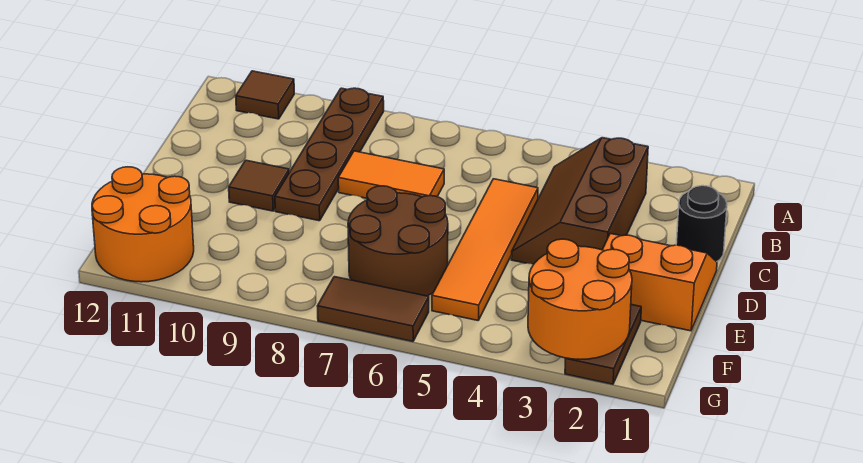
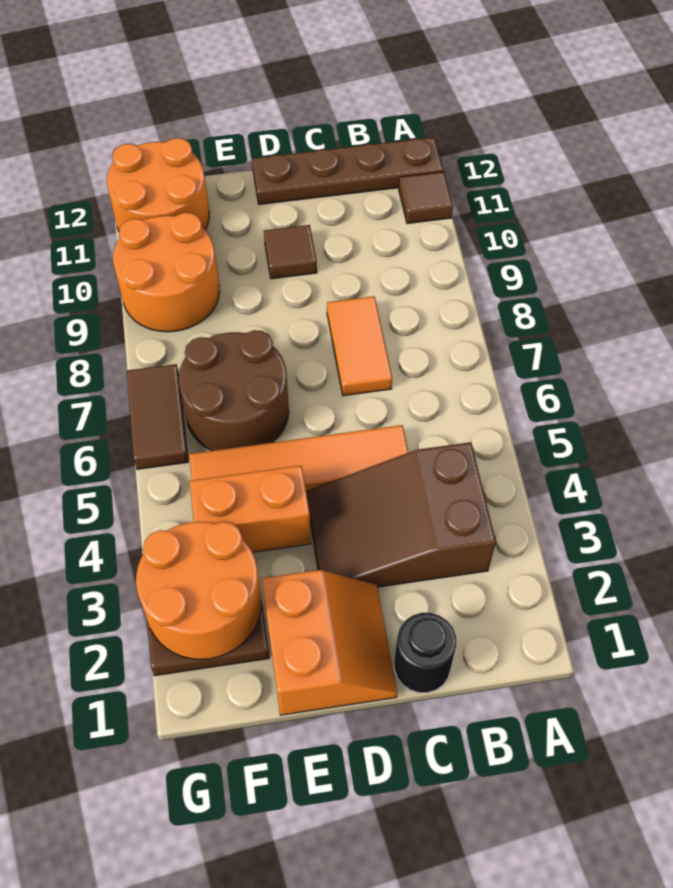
brown 1x4 plate [275,88,384,221] -> brown 1x4 plate moved to [252,137,443,204]
brown 2x3 slope [511,138,648,265] -> brown 2x3 slope turned to [306,442,496,587]
none -> orange 1x2 brick [190,465,311,552]
none -> orange 2x2 round brick [113,213,220,332]

